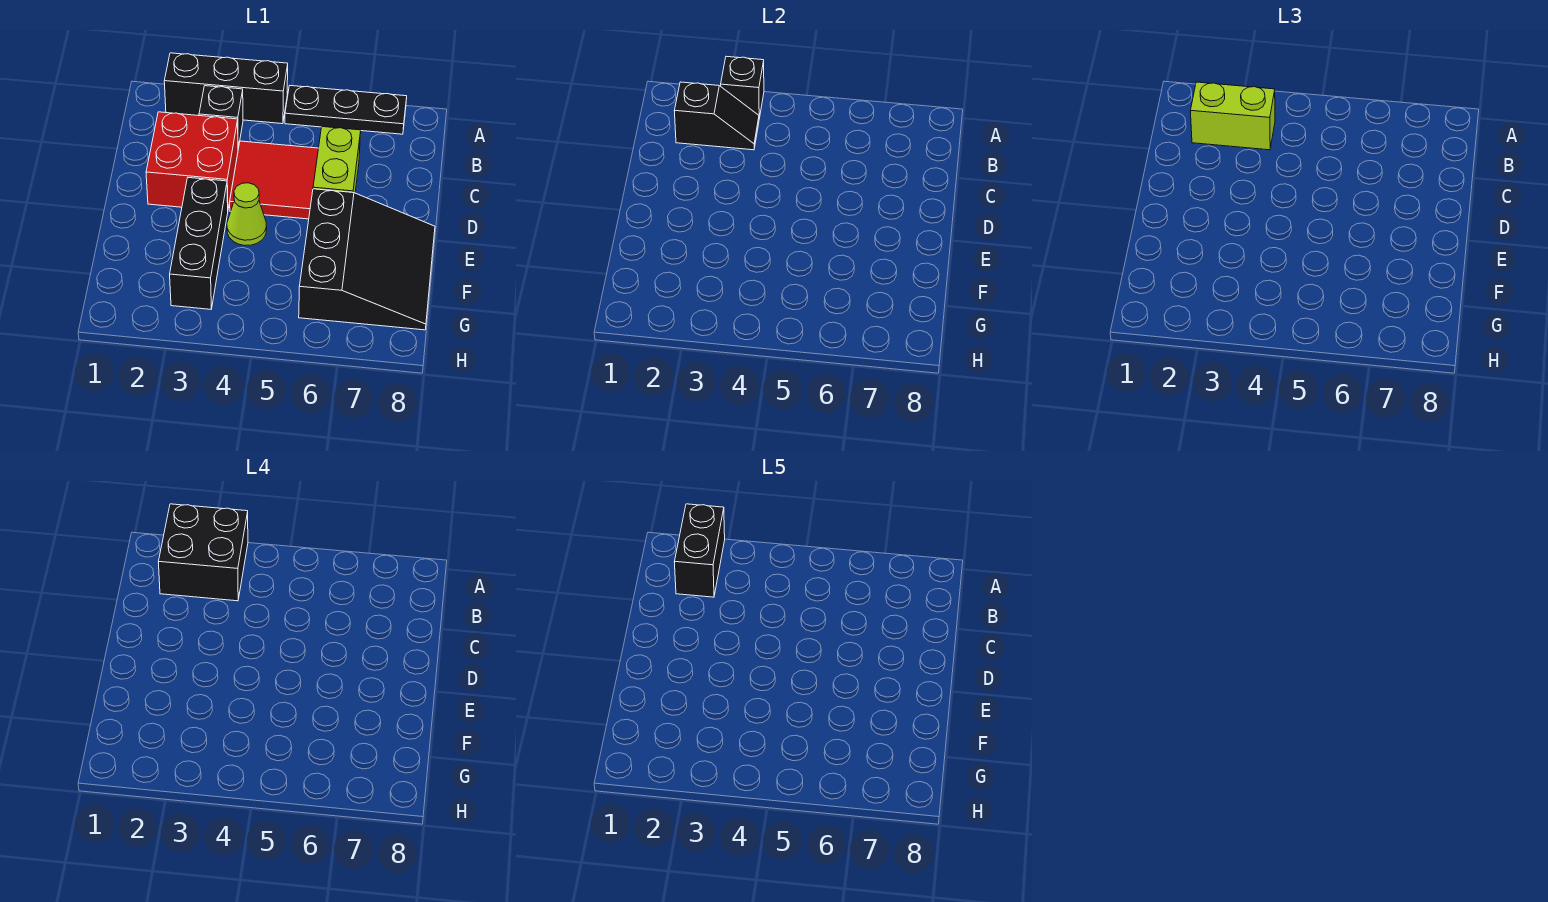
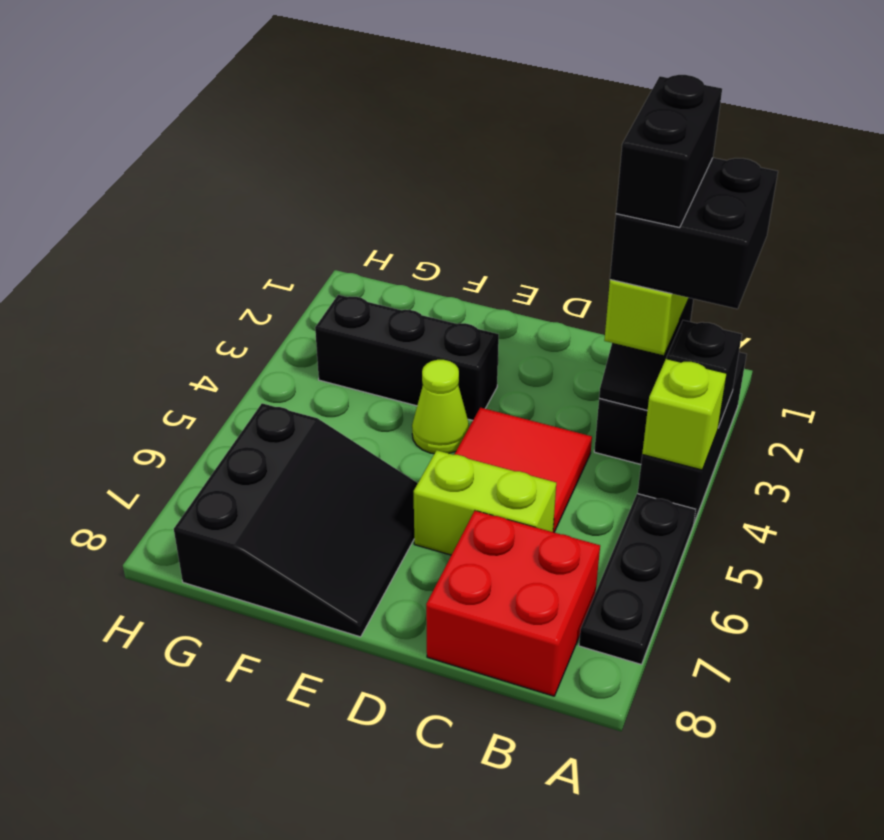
black 1x2 brick [674,504,725,597] -> black 1x2 brick turned to [616,75,722,228]
none -> lime 1x1 brick [642,359,727,470]
red 2x2 brick [146,112,238,208] -> red 2x2 brick moved to [426,511,600,696]
black 3x3 slope [299,189,435,330] -> black 3x3 slope turned to [174,403,418,637]

